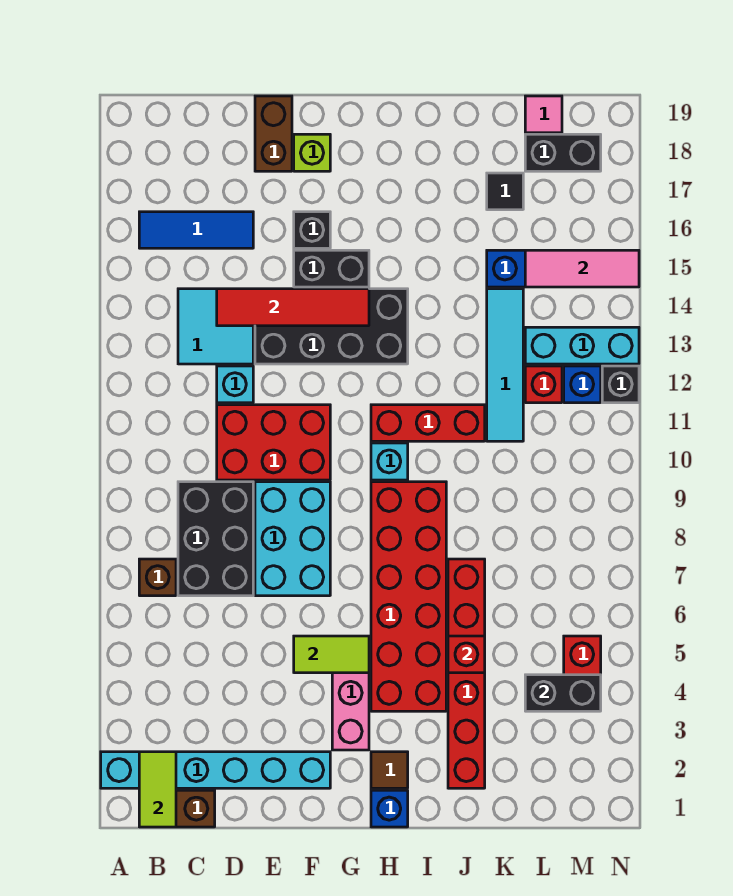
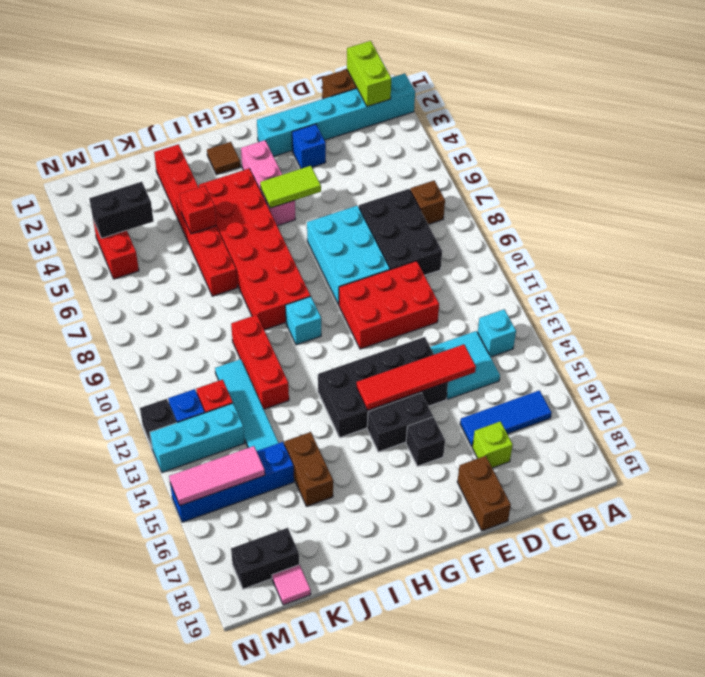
lime 1x2 tile [139,752,176,827] -> lime 1x2 brick [347,41,391,107]
cyan 1x1 brick [217,366,253,403] -> cyan 1x1 brick moved to [478,310,516,357]
lime 1x1 brick [294,134,330,171] -> lime 1x1 brick moved to [472,421,513,468]
blue 1x1 brick [371,790,408,827] -> blue 1x1 brick moved to [292,124,326,169]
red 1x3 brick [371,405,485,441] -> red 1x3 brick turned to [231,315,289,409]
none -> brown 1x2 brick [284,432,333,506]
black 1x1 tile [487,173,523,210] -> none

